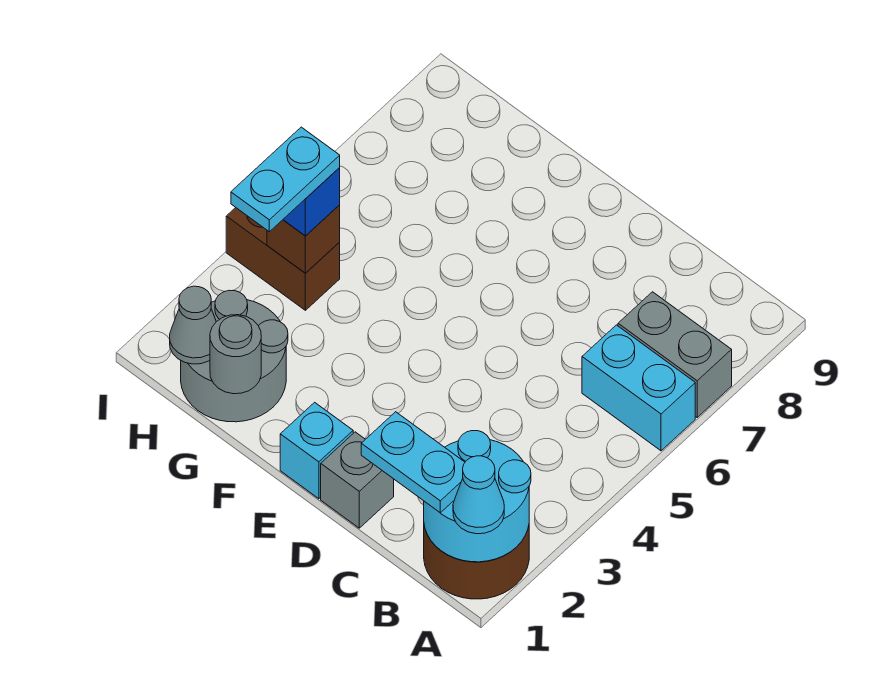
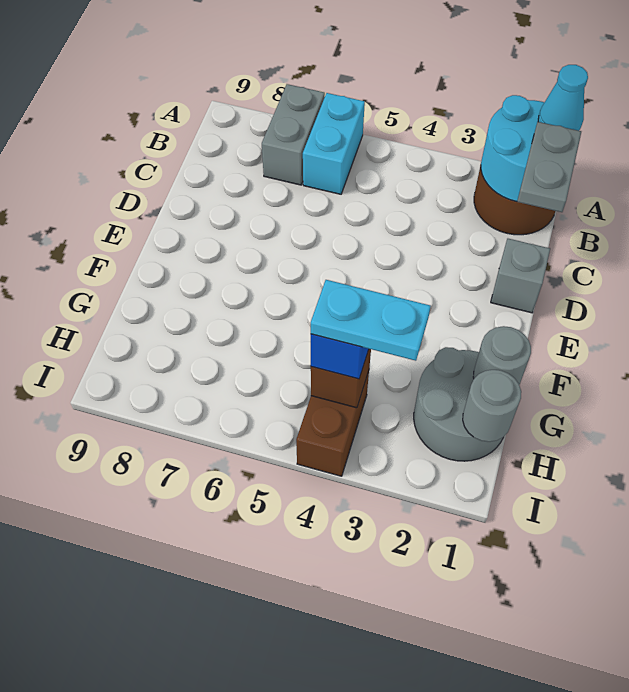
cyan 1x2 plate [361,412,465,513] -> grey 1x2 plate [517,122,581,212]
cyan 1x1 brick [280,402,353,499] -> none
grey 1x1 cone [170,286,216,364] -> grey 1x1 round brick [463,370,521,442]

